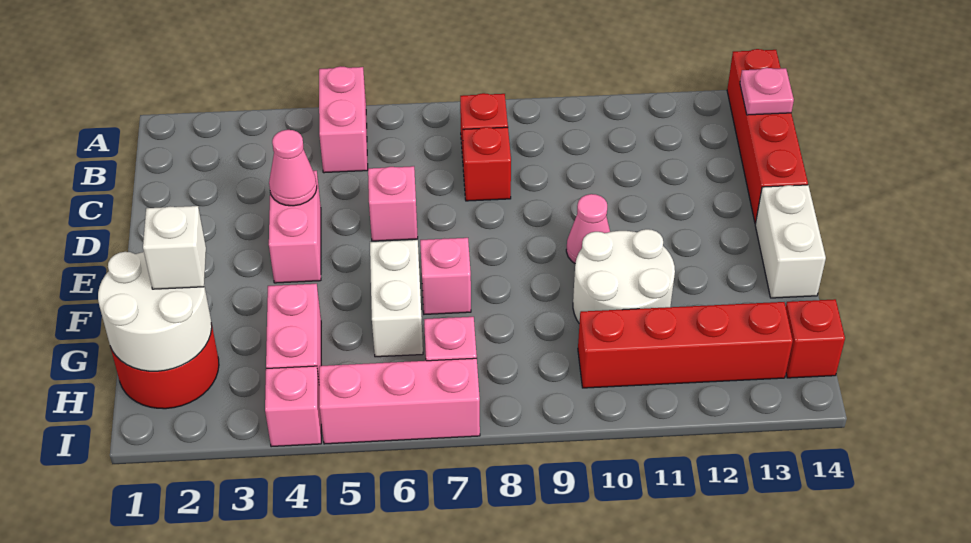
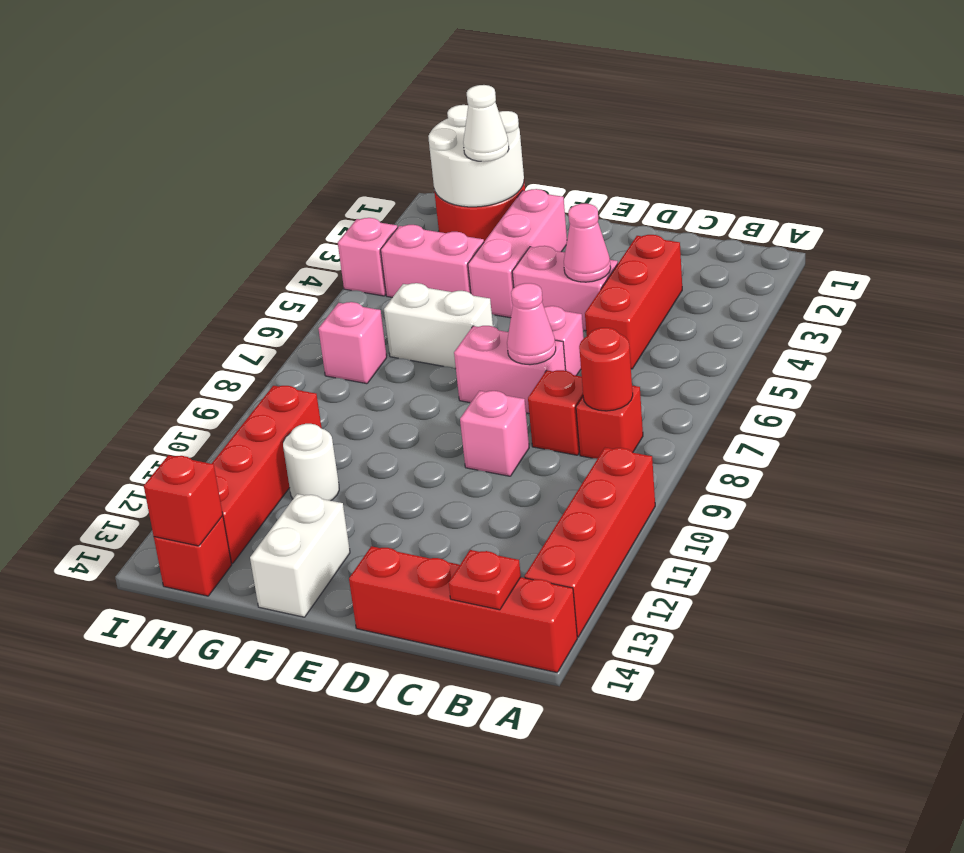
pink 1x2 brick [319,66,368,173] -> pink 1x2 brick moved to [454,326,566,413]
none -> red 1x4 brick [524,448,655,637]
none -> red 1x1 round brick [579,328,633,411]
pink 1x1 plate [740,68,794,115] -> red 1x1 plate [449,550,521,610]
none -> red 1x3 brick [585,235,682,369]
pink 1x1 cone [566,194,610,263] -> pink 1x1 cone moved to [507,283,556,365]
white 1x2 brick [755,185,826,298] -> white 1x2 brick turned to [250,494,350,617]
pink 1x1 brick [420,238,471,314] -> pink 1x1 brick moved to [460,391,529,476]
white 2x2 round brick [573,229,675,324] -> white 1x1 round brick [283,424,339,501]
white 1x1 brick [143,206,206,289] -> white 1x1 cone [463,85,509,162]
none -> red 1x1 brick [144,455,223,546]
pink 1x3 brick [319,358,480,444] -> pink 1x3 brick moved to [468,189,567,318]

